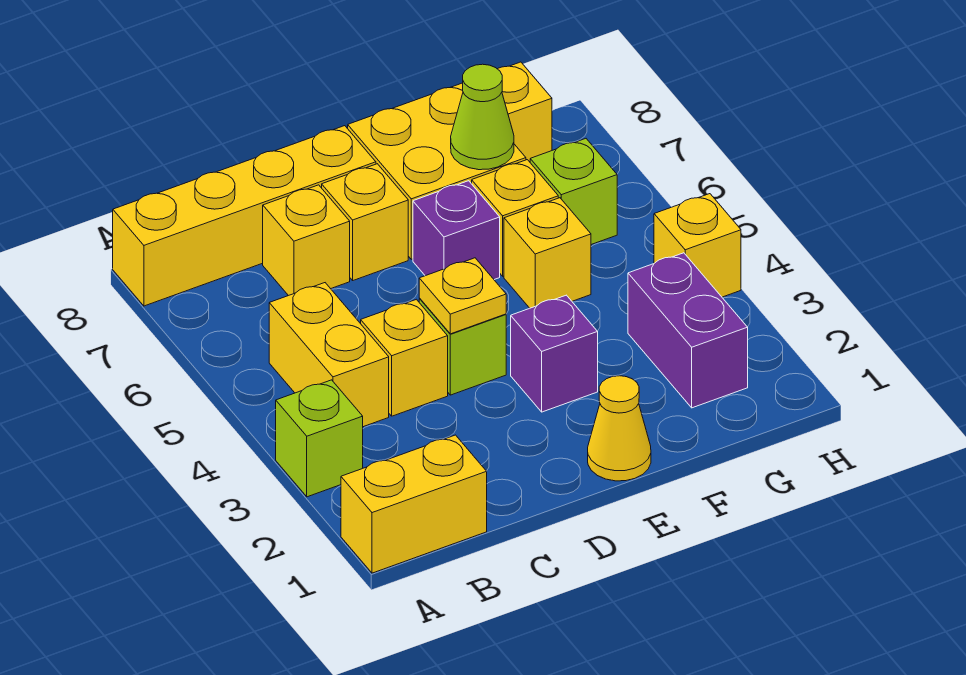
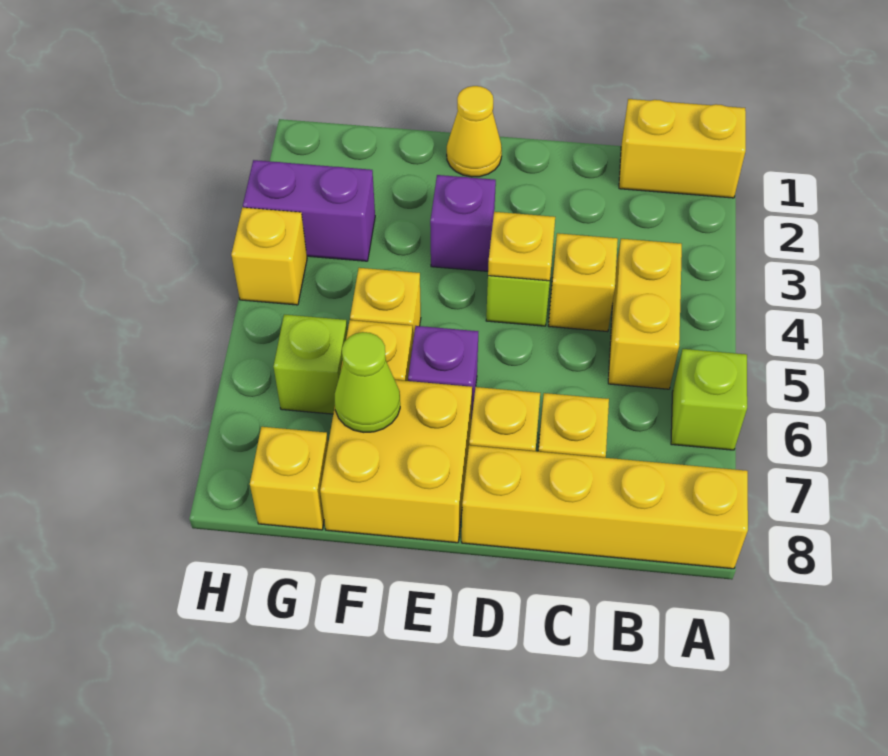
lime 1x1 brick [276,380,363,497] -> lime 1x1 brick moved to [671,349,747,450]
purple 1x2 brick [628,253,748,408] -> purple 1x2 brick turned to [243,160,375,261]

